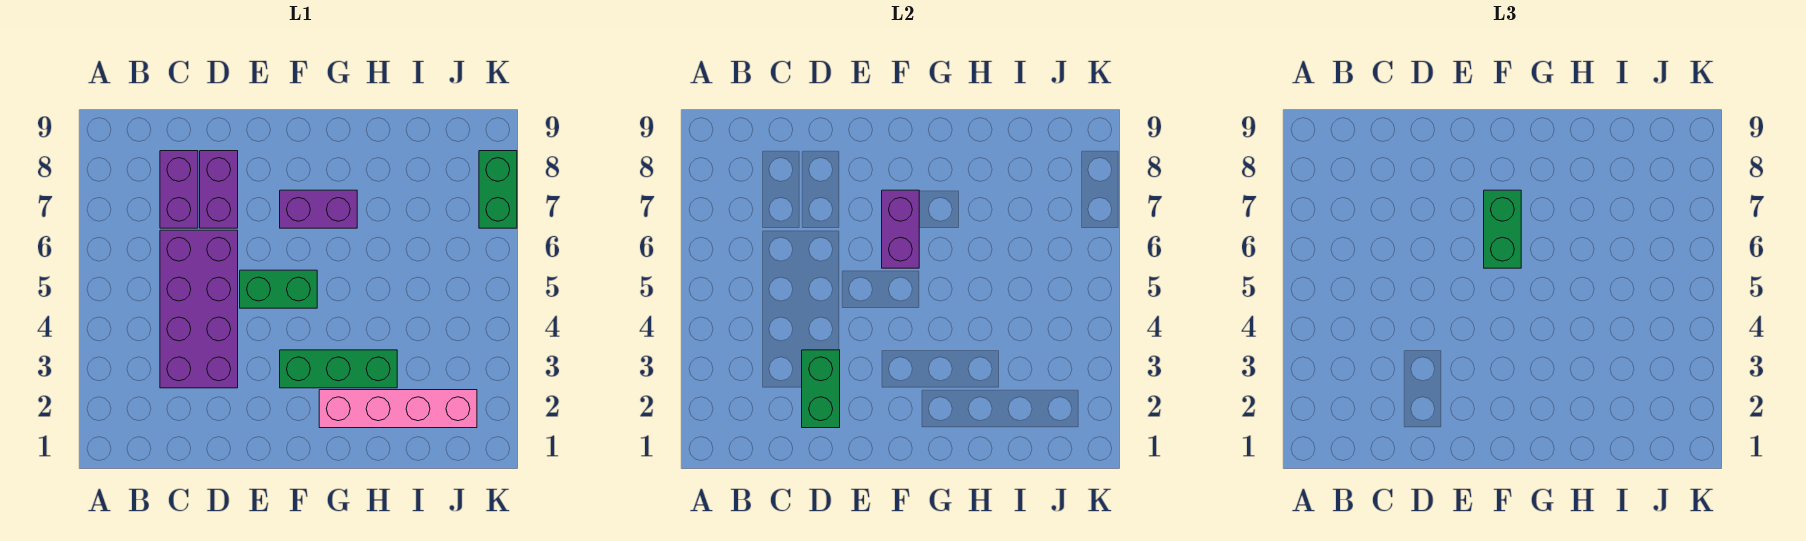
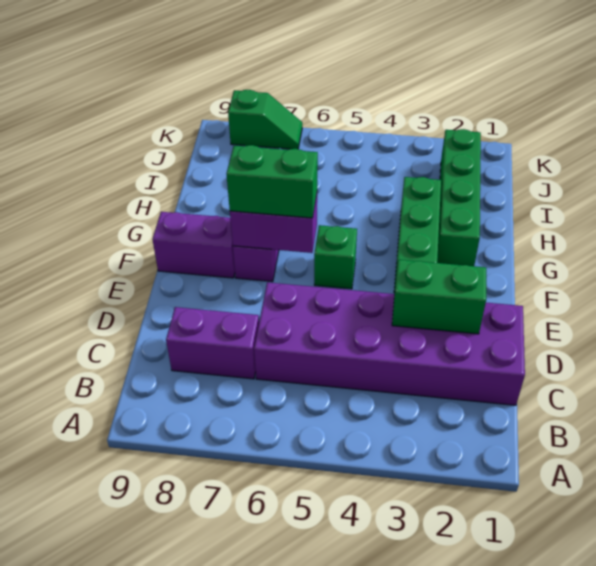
purple 2x4 brick [160,230,238,388] -> purple 2x6 brick [254,282,525,405]
purple 1x2 brick [200,151,238,228] -> purple 1x2 brick moved to [152,212,235,278]
green 1x2 brick [240,270,317,308] -> green 1x1 brick [314,225,357,289]
pink 1x4 brick [319,390,477,428] -> green 1x4 brick [437,129,481,266]
green 1x2 brick [479,151,517,228] -> green 1x2 slope [228,90,302,149]

